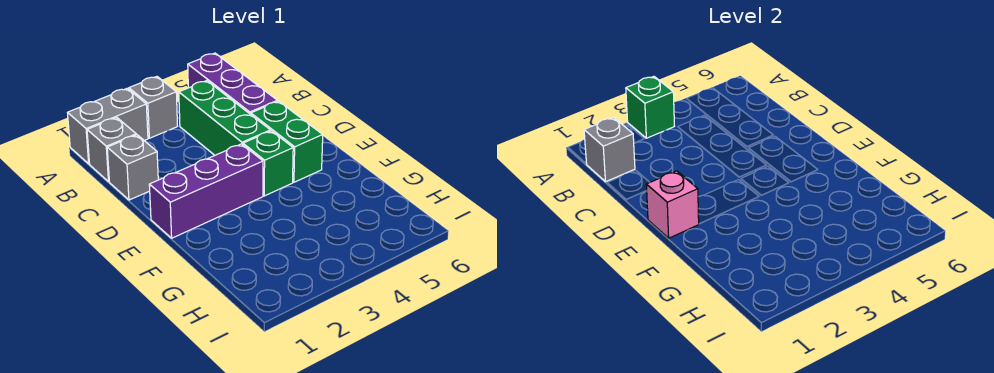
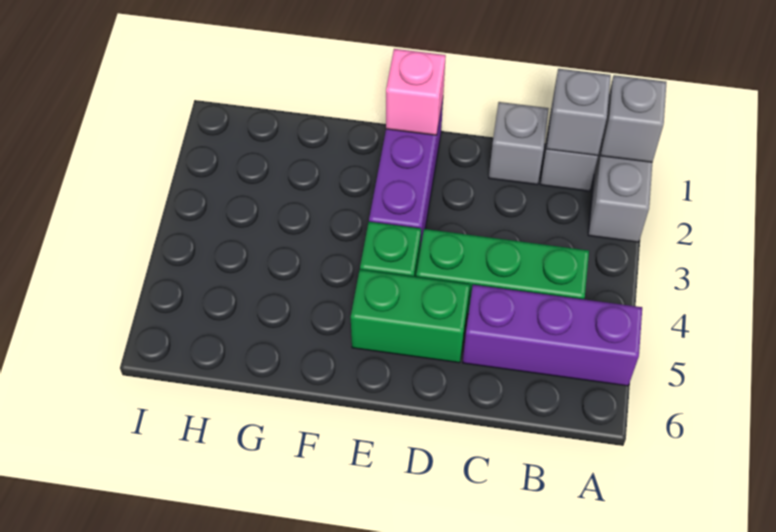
grey 1x1 brick [129,77,177,138] -> grey 1x1 brick moved to [601,75,666,162]
green 1x1 brick [626,77,674,138] -> none

